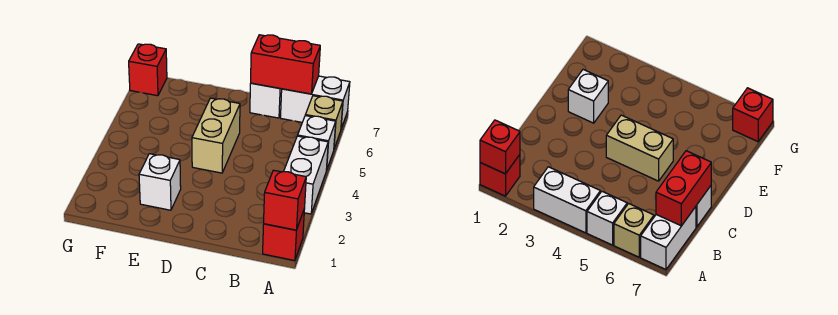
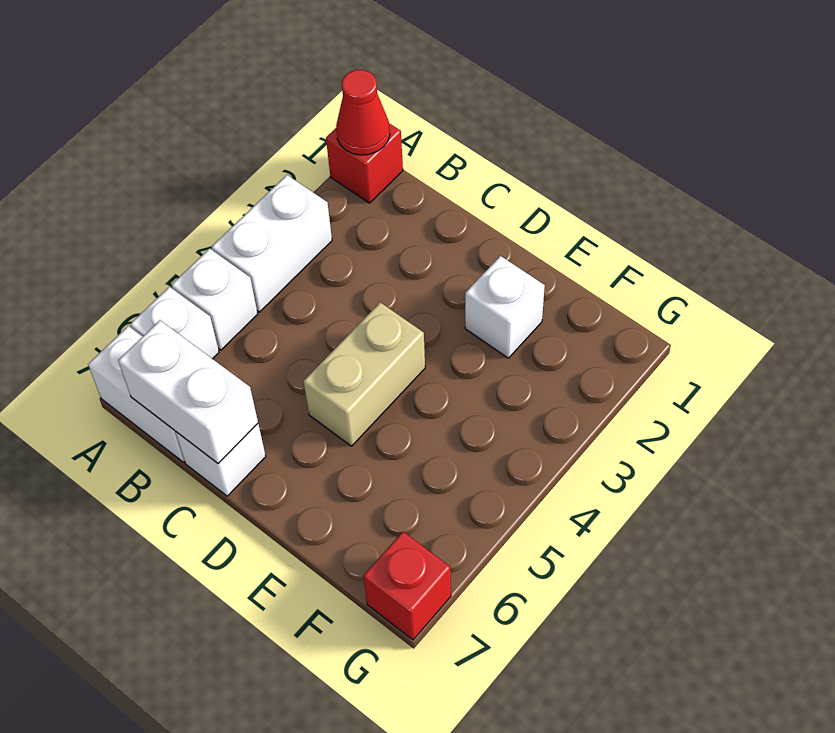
red 1x1 brick [264,170,306,230] -> red 1x1 cone [336,70,390,155]
tan 1x1 brick [305,96,343,148] -> white 1x1 brick [130,287,219,359]
red 1x2 brick [251,35,320,94] -> white 1x2 brick [118,320,258,464]

